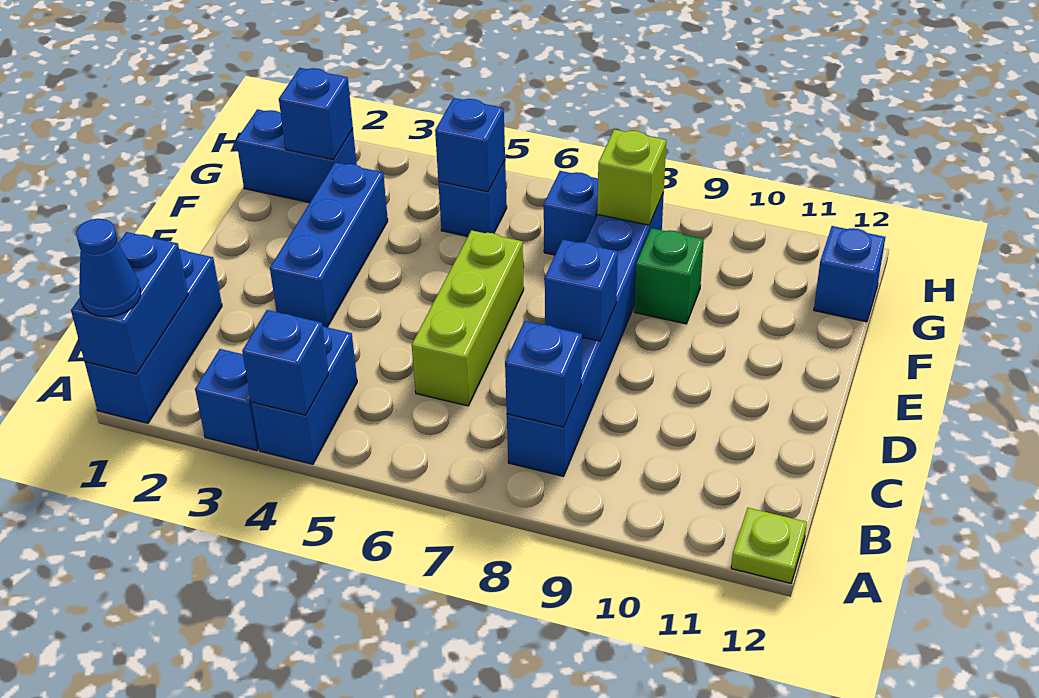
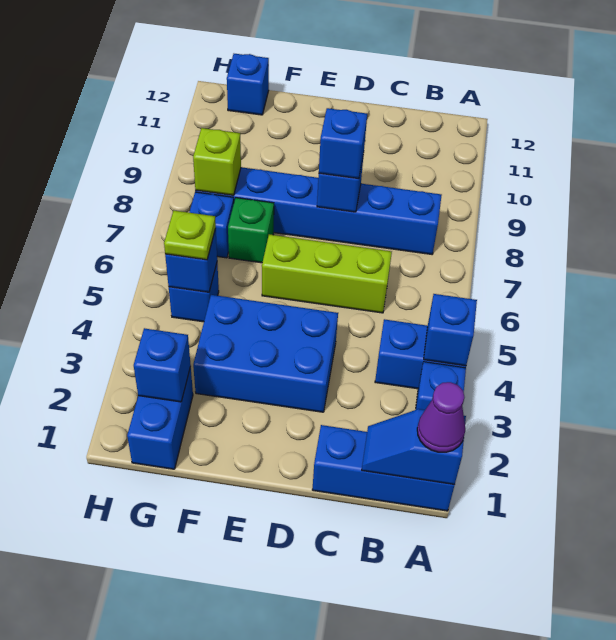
blue 1x2 brick [71,232,188,374] -> blue 1x2 slope [362,409,466,485]
blue 1x1 cone [76,219,141,317] -> purple 1x1 cone [417,382,465,452]
lime 1x1 plate [731,508,807,583] -> lime 1x1 plate moved to [164,211,216,260]
blue 1x1 brick [505,321,582,427] -> blue 1x1 brick moved to [319,108,367,179]
blue 1x3 brick [270,162,388,327] -> blue 2x3 brick [193,295,338,412]
green 1x1 brick [634,228,704,324] -> green 1x1 brick moved to [228,198,274,263]

